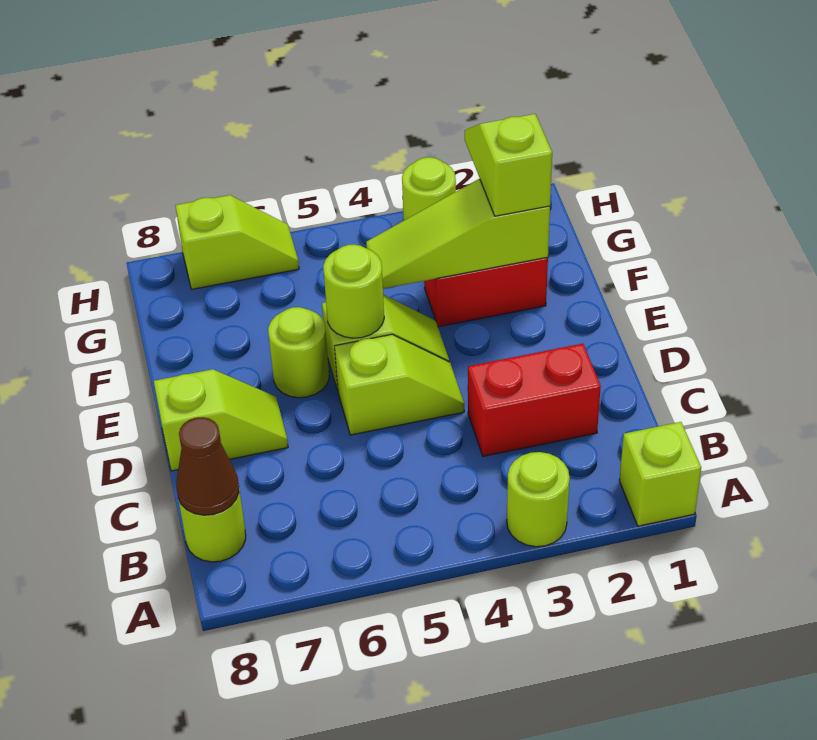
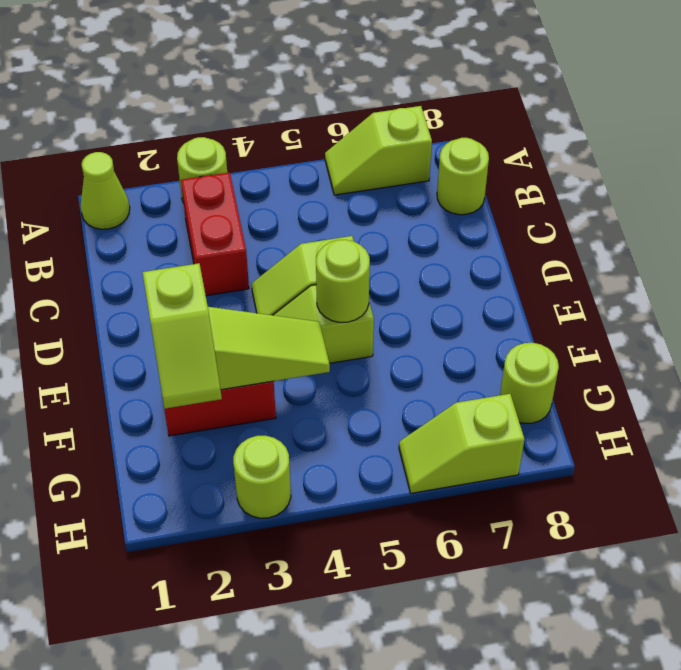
lime 1x1 brick [619,422,701,526] -> lime 1x1 cone [80,152,130,229]
brown 1x1 cone [176,417,239,515] -> none
red 1x2 brick [468,344,601,456] -> red 1x2 brick turned to [181,172,249,296]
lime 1x2 slope [154,369,288,471] -> lime 1x2 slope moved to [325,106,432,195]
lime 1x1 round brick [268,307,329,398] -> lime 1x1 round brick moved to [500,343,559,424]

